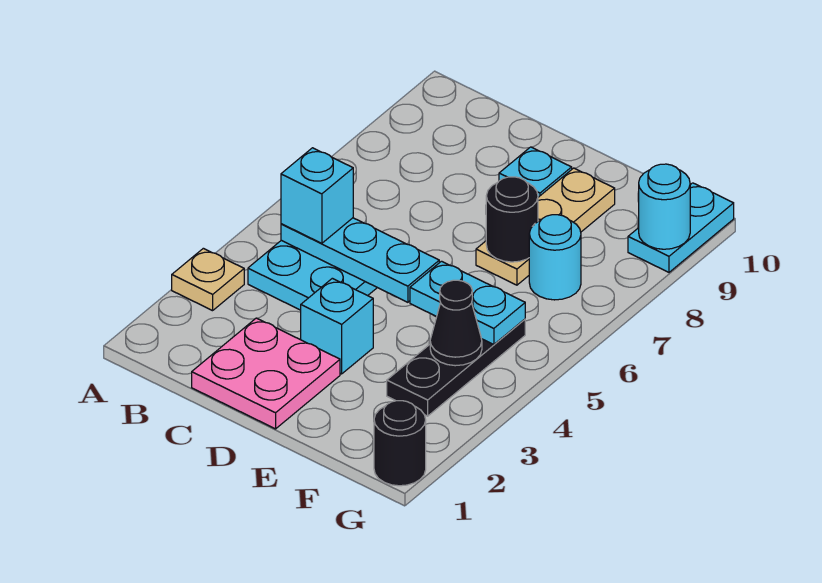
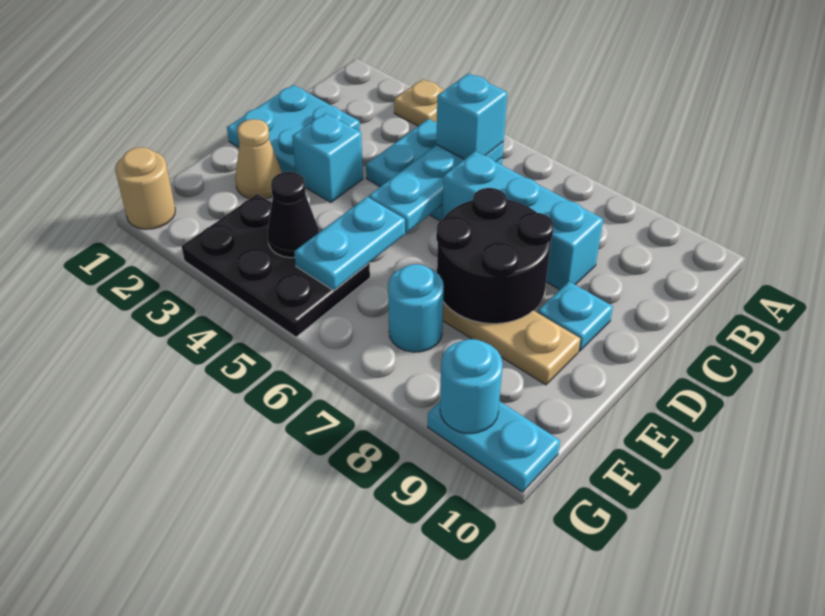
pink 2x2 plate [192,318,340,429] -> cyan 2x2 plate [227,85,360,173]
none -> cyan 1x3 brick [442,151,603,290]
none -> tan 1x1 cone [235,119,282,199]
black 1x1 round brick [486,177,538,262] -> black 2x2 round brick [436,188,554,324]
black 1x3 plate [387,319,525,416] -> black 2x3 plate [182,194,370,337]
black 1x1 round brick [374,401,426,486] -> tan 1x1 round brick [115,147,175,229]

